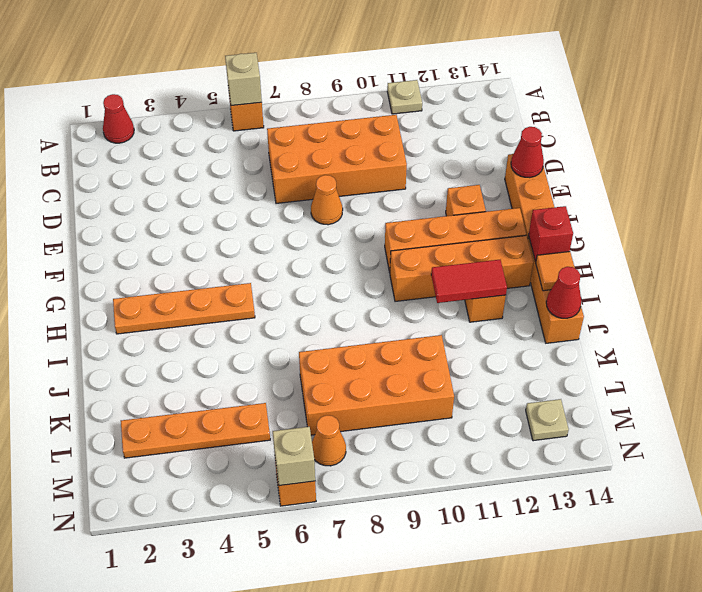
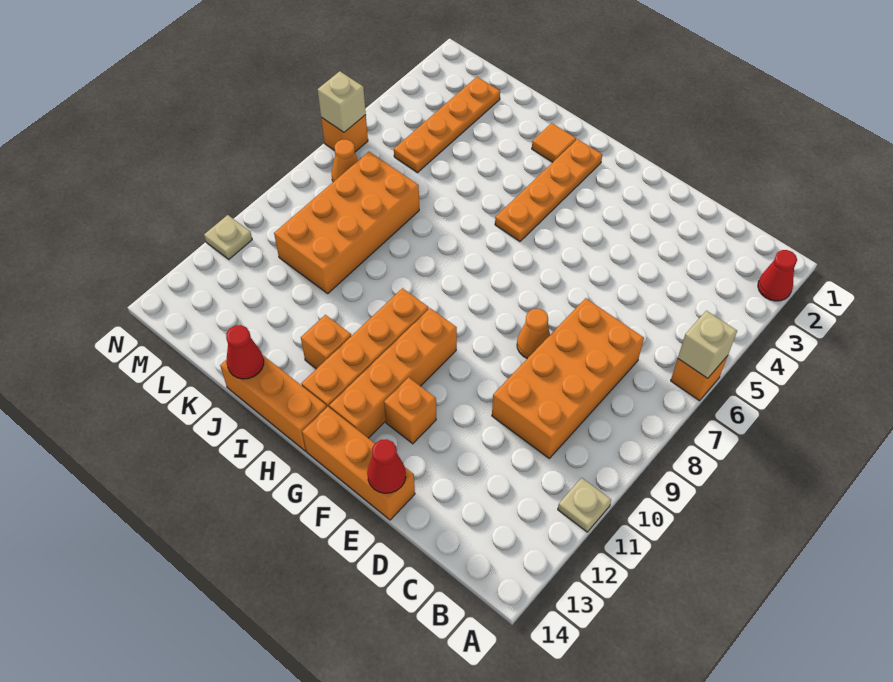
red 1x1 brick [529,206,573,262] -> none
red 1x2 tile [431,260,507,303] -> none
orange 1x1 tile [536,252,575,291] -> orange 1x1 tile moved to [532,123,576,162]
tan 1x1 plate [526,399,569,441] -> tan 1x1 plate moved to [204,215,252,259]

